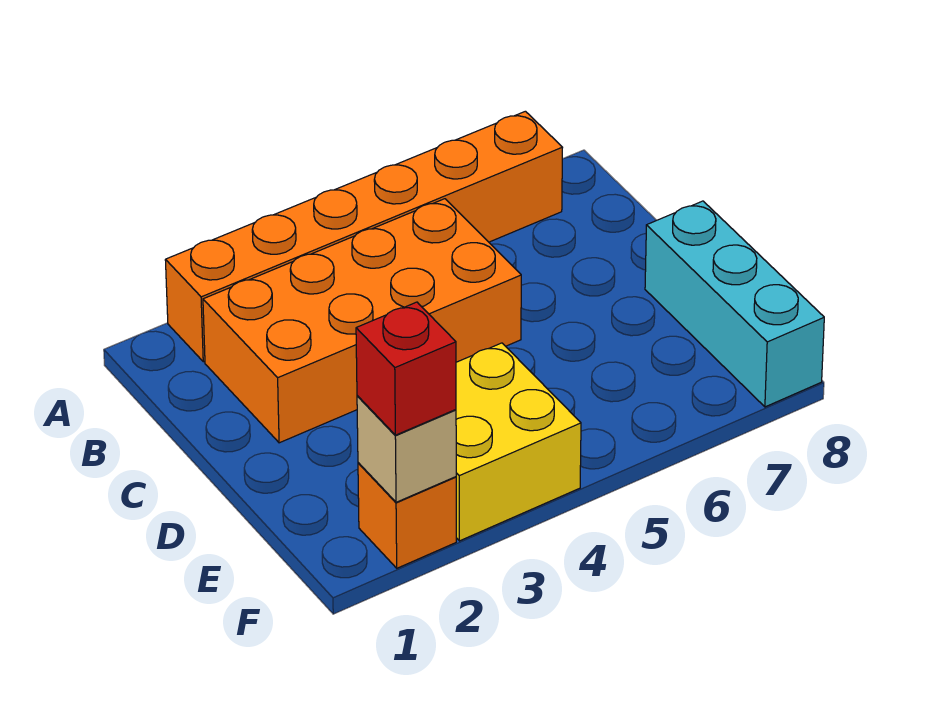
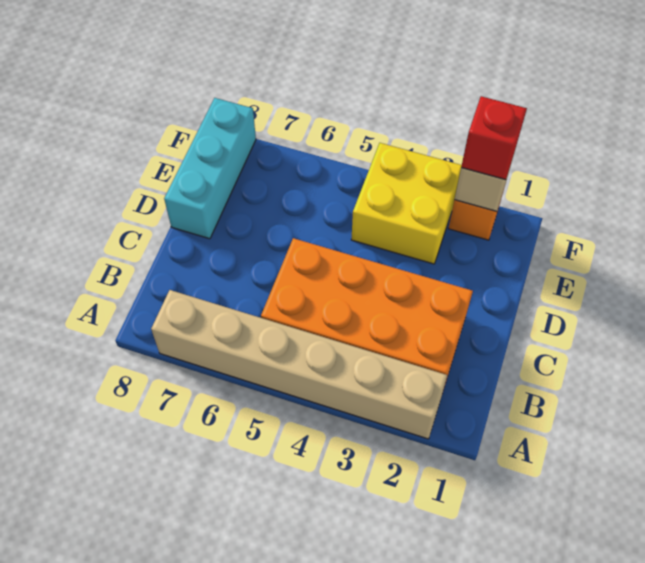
orange 1x6 brick [165,111,563,362] -> tan 1x6 brick [151,290,447,439]

